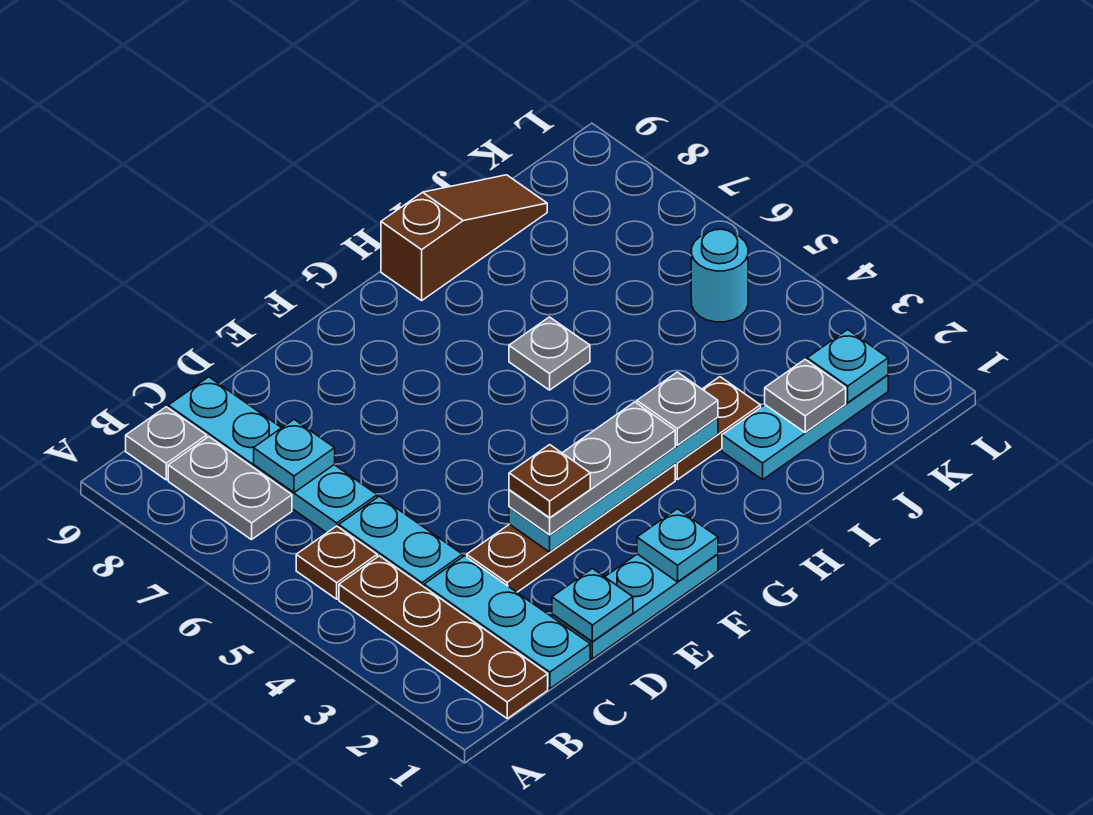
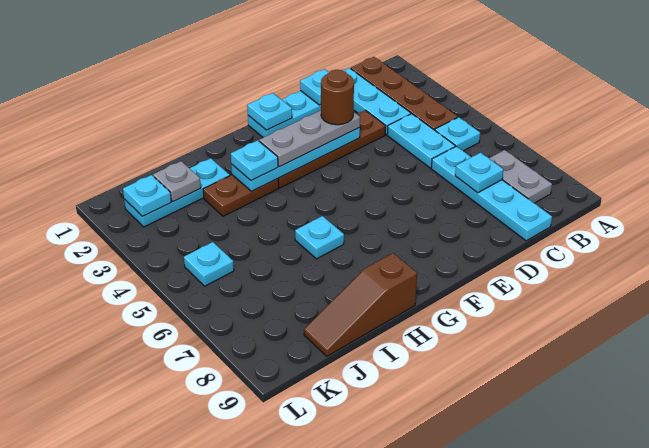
brown 1x1 plate [296,526,377,599] -> cyan 1x1 plate [435,117,480,151]
grey 1x1 plate [126,407,207,480] -> none
brown 1x1 plate [509,445,590,518] -> brown 1x1 round brick [321,70,354,125]
grey 1x1 plate [637,372,718,445] -> cyan 1x1 plate [231,140,278,181]
grey 1x1 plate [509,317,590,390] -> cyan 1x1 plate [295,216,344,259]
cyan 1x1 round brick [691,229,748,322] -> cyan 1x1 plate [184,242,234,286]

